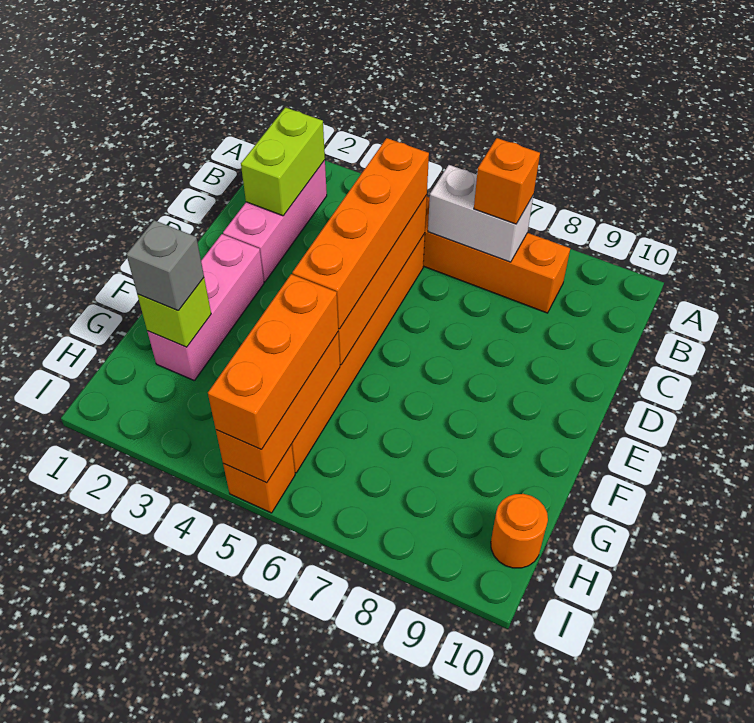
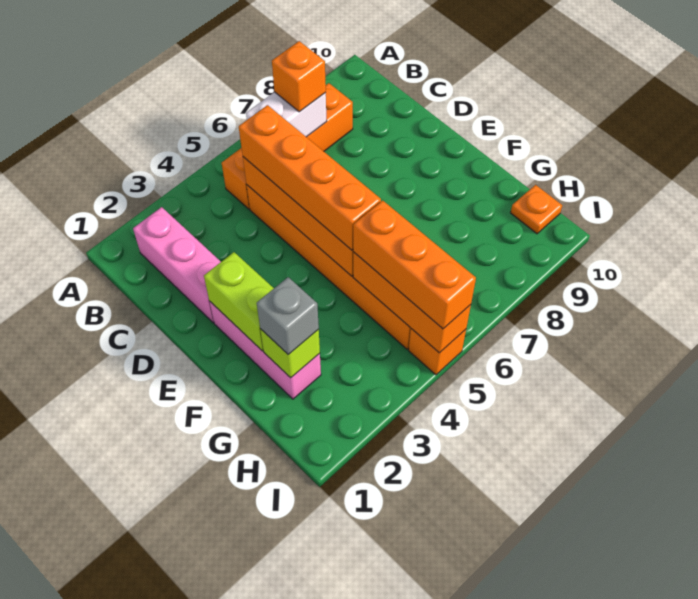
lime 1x2 brick [241,107,325,216] -> lime 1x2 brick moved to [204,252,274,351]
orange 1x1 round brick [491,494,548,568] -> orange 1x1 plate [511,185,562,234]

